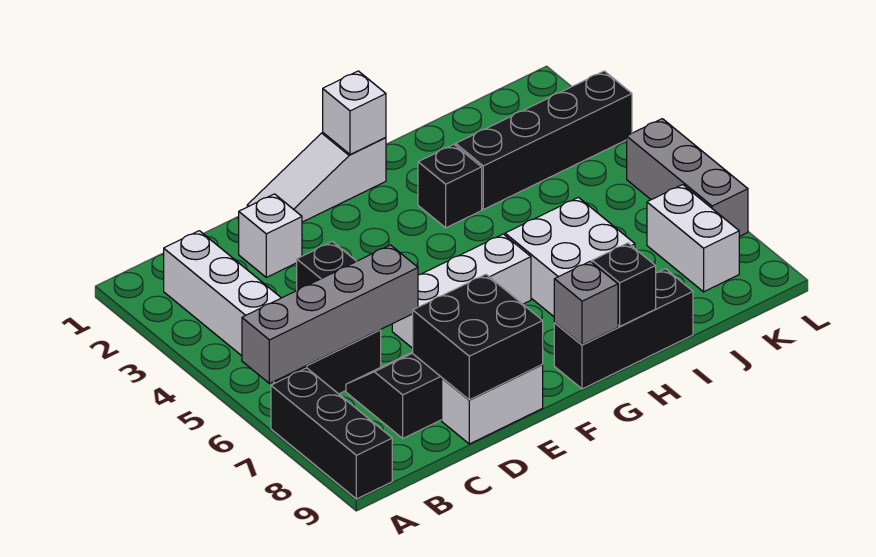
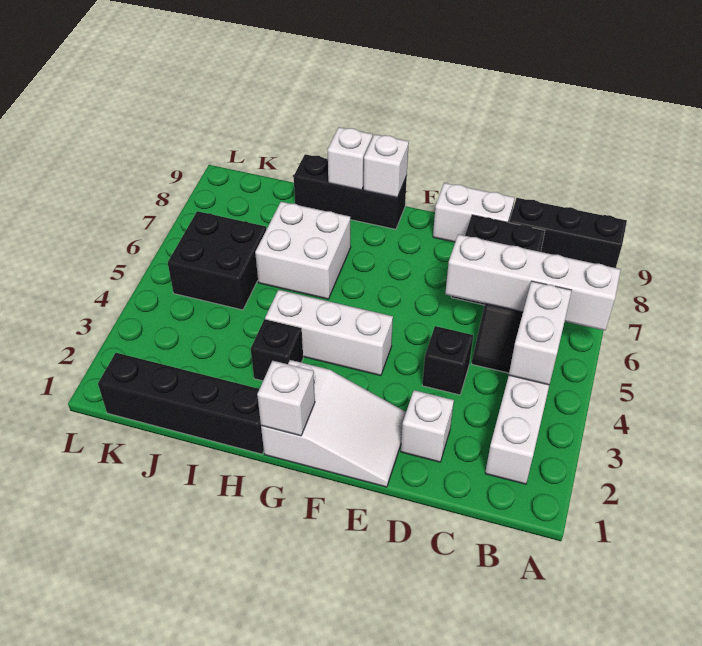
grey 1x4 brick [242,245,418,384] -> white 1x4 brick [445,234,621,330]
black 1x3 brick [271,368,392,499] -> black 1x3 brick turned to [509,198,627,268]
black 2x2 brick [413,274,543,400] -> black 2x2 brick moved to [168,211,266,310]
white 1x3 slope [247,133,386,222] -> white 2x3 slope [261,360,406,487]
white 1x3 brick [392,234,531,348] -> white 1x3 brick moved to [265,290,393,376]
grey 1x1 brick [554,261,618,345] -> white 1x1 brick [364,134,409,198]
black 1x1 brick [592,243,656,326] -> white 1x1 brick [328,127,372,190]
black 1x4 brick [456,71,632,210] -> black 1x4 brick moved to [98,353,264,454]
white 1x2 brick [647,185,739,292] -> white 1x2 brick moved to [509,281,572,385]
grey 1x3 brick [627,119,748,237] -> none

